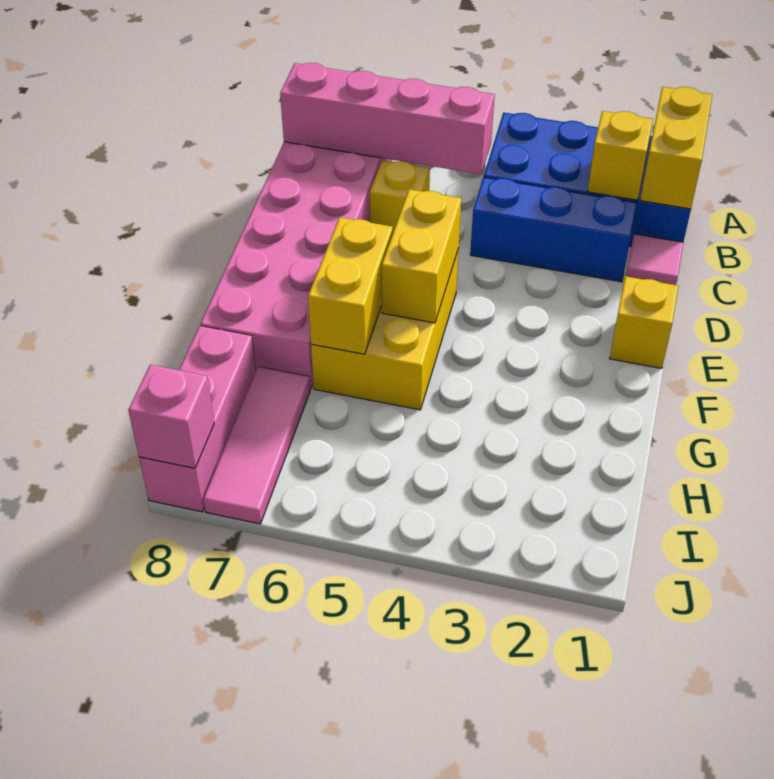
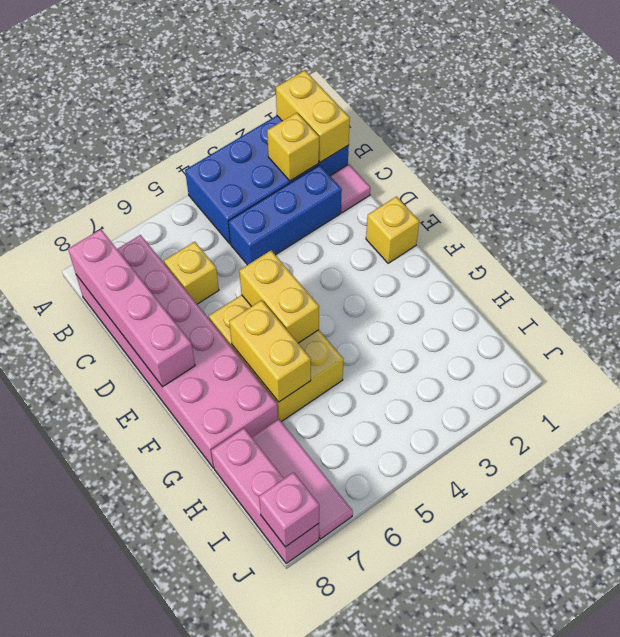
pink 1x4 brick [280,63,495,174] -> pink 1x4 brick turned to [68,229,195,387]

